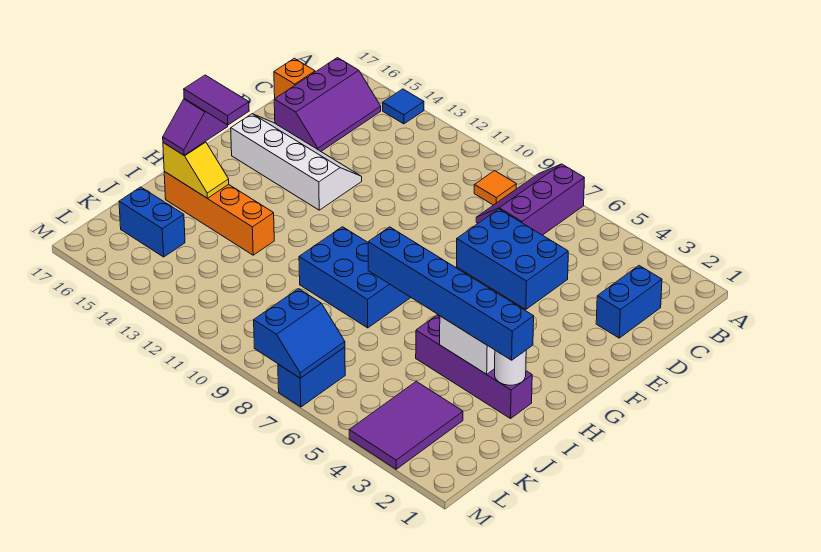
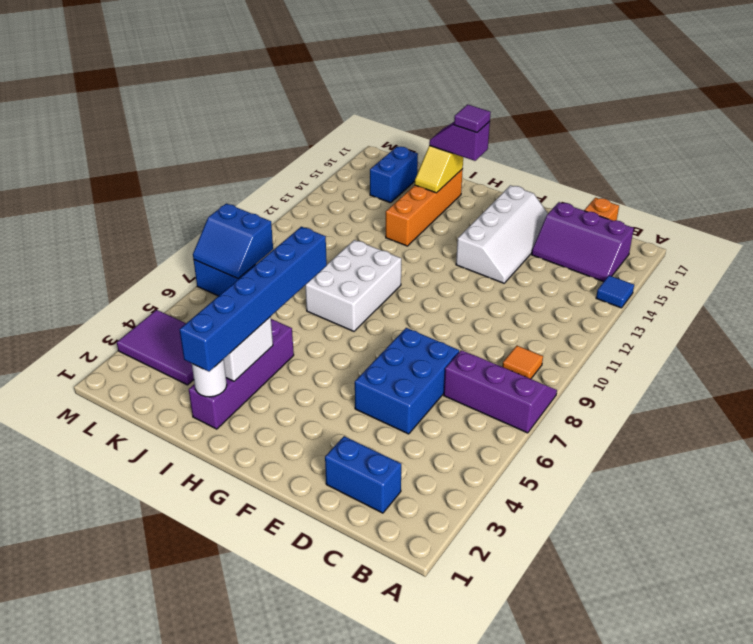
blue 2x3 brick [299,227,411,328] -> white 2x3 brick [305,240,401,331]
purple 1x2 tile [184,75,249,125] -> purple 1x1 tile [454,105,491,133]

